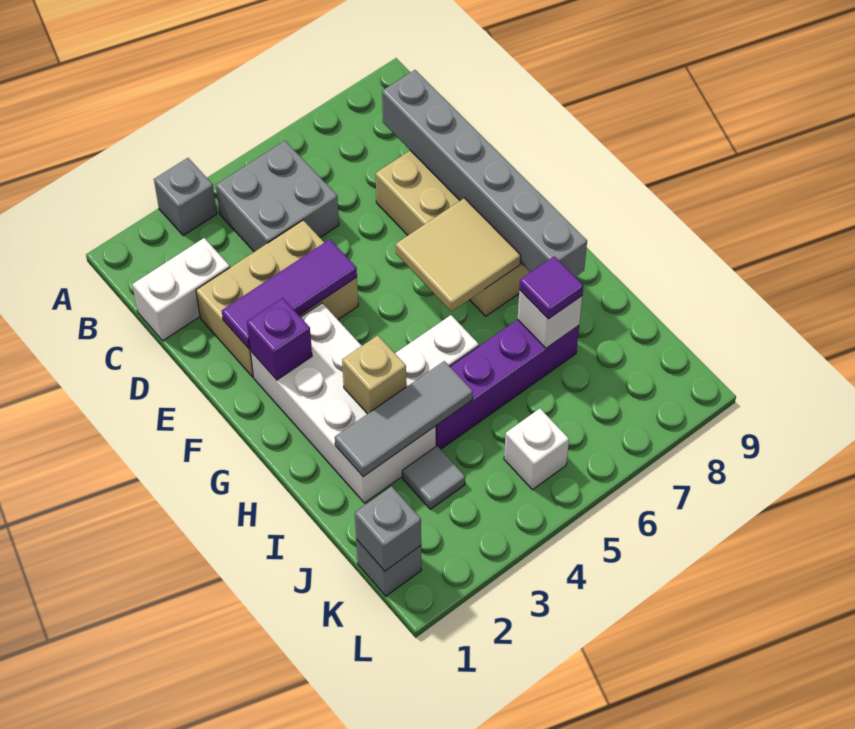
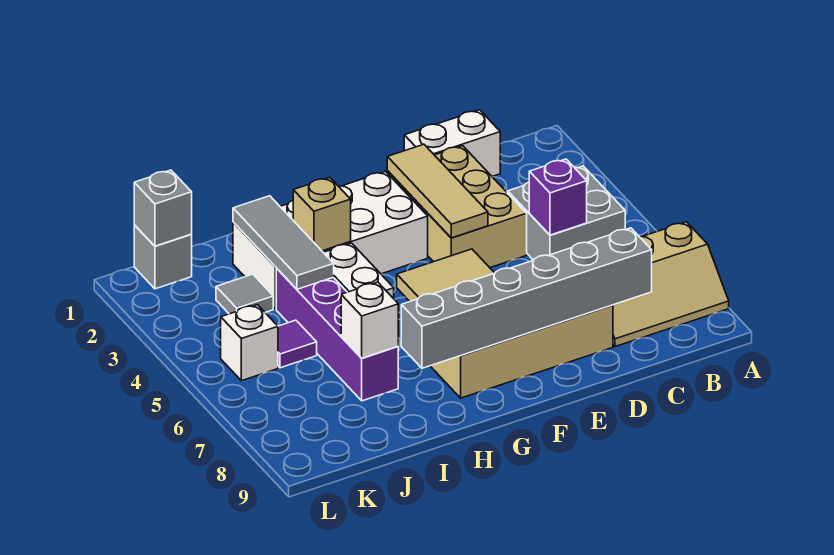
grey 1x1 brick [154,158,217,236] -> none
none -> tan 2x3 slope [613,222,729,347]
white 1x2 brick [132,238,230,341] -> white 1x2 brick turned to [404,110,500,176]
purple 1x3 tile [222,239,357,349] -> tan 1x3 tile [387,144,488,238]
purple 1x1 brick [247,298,312,380] -> purple 1x1 brick moved to [529,159,587,235]
purple 1x1 tile [519,256,583,319] -> purple 1x1 tile moved to [278,320,317,368]

